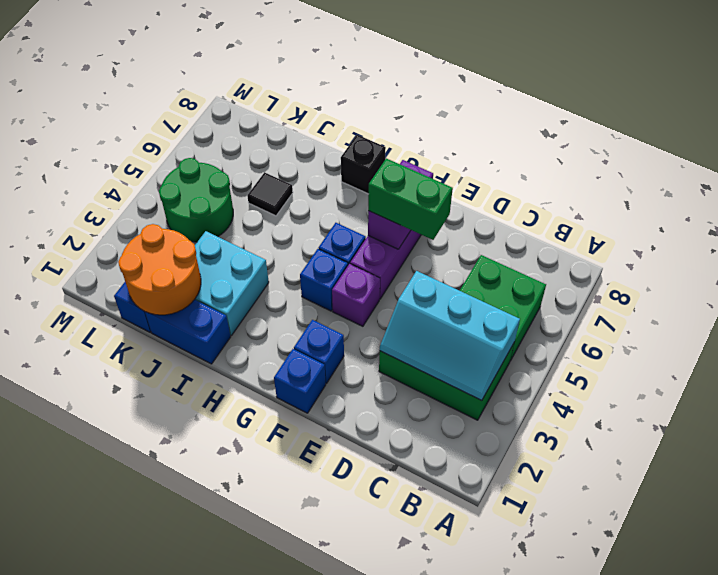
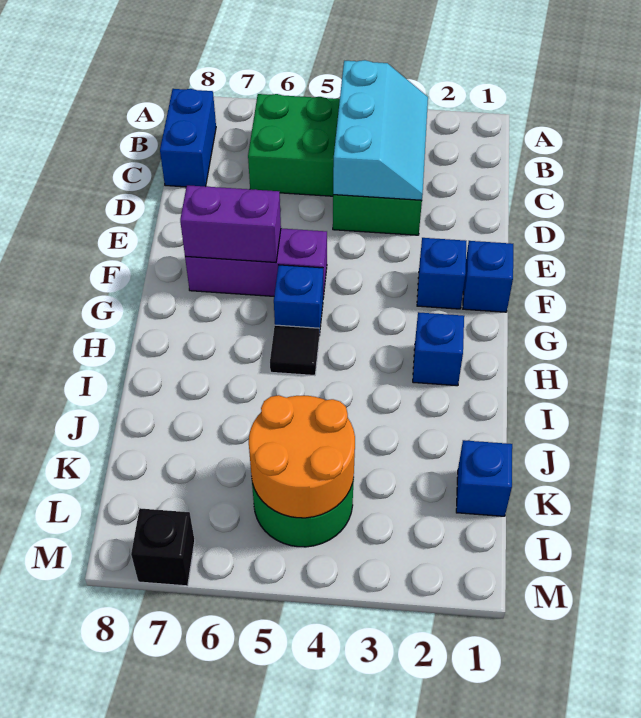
green 1x2 brick [368,158,453,240] -> none
purple 1x1 brick [332,264,380,326] -> none
blue 1x1 brick [300,249,348,311] -> blue 1x1 brick moved to [413,312,464,386]
black 1x1 brick [341,135,386,194] -> black 1x1 brick moved to [131,508,195,586]
blue 1x2 brick [145,300,230,364] -> blue 1x2 brick moved to [160,89,216,187]
cyan 2x2 brick [195,231,269,335] -> none
orange 2x2 round brick [118,224,201,315] -> orange 2x2 round brick moved to [249,395,355,518]
black 1x1 tile [247,172,293,216] -> black 1x1 tile moved to [270,325,319,376]

